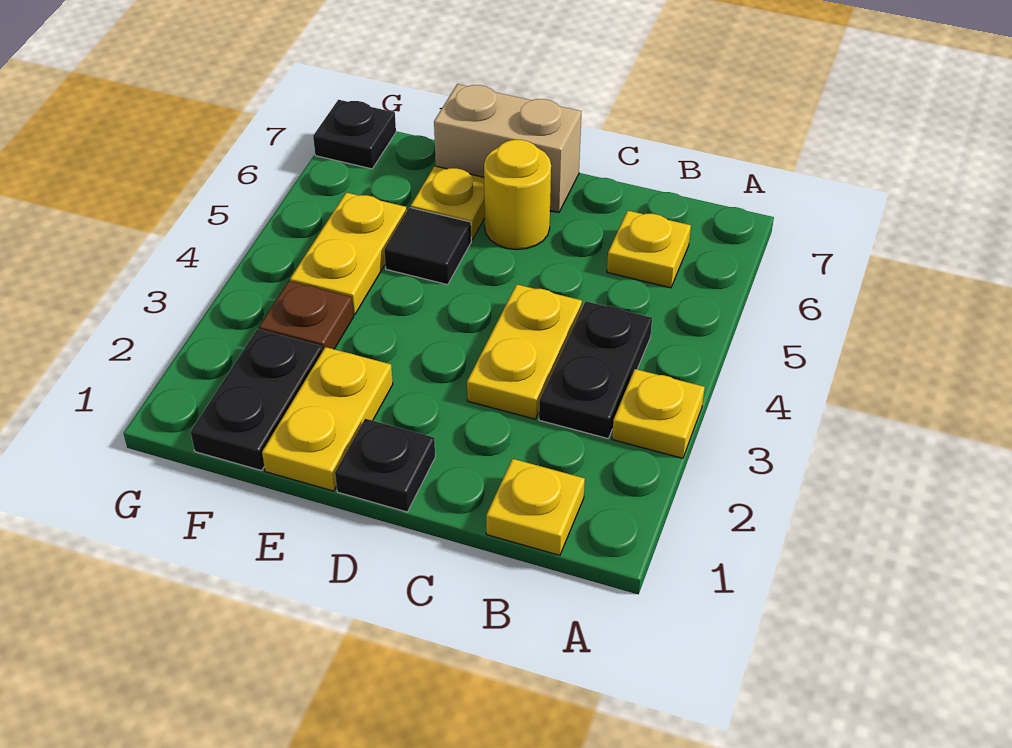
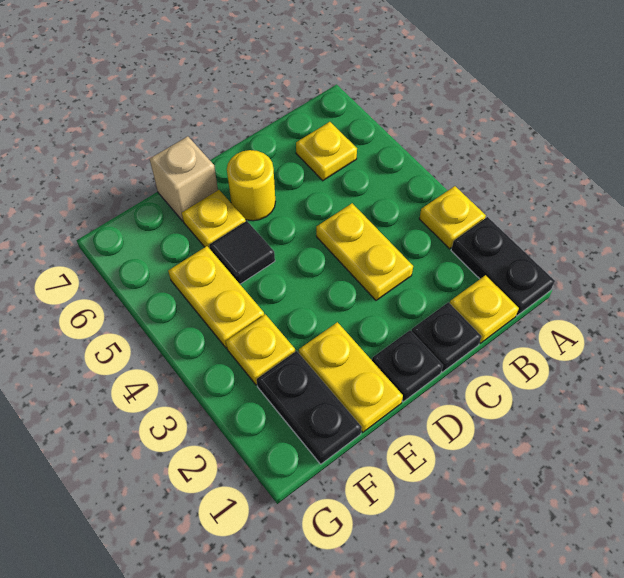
black 1x2 plate [539,301,652,438] -> black 1x2 plate moved to [451,217,555,316]
tan 1x2 brick [434,84,581,213] -> tan 1x1 brick [150,136,218,221]
brown 1x1 plate [259,281,354,351] -> yellow 1x1 plate [226,314,295,385]
black 1x1 plate [313,100,396,169] -> black 1x1 plate moved to [412,302,482,372]

